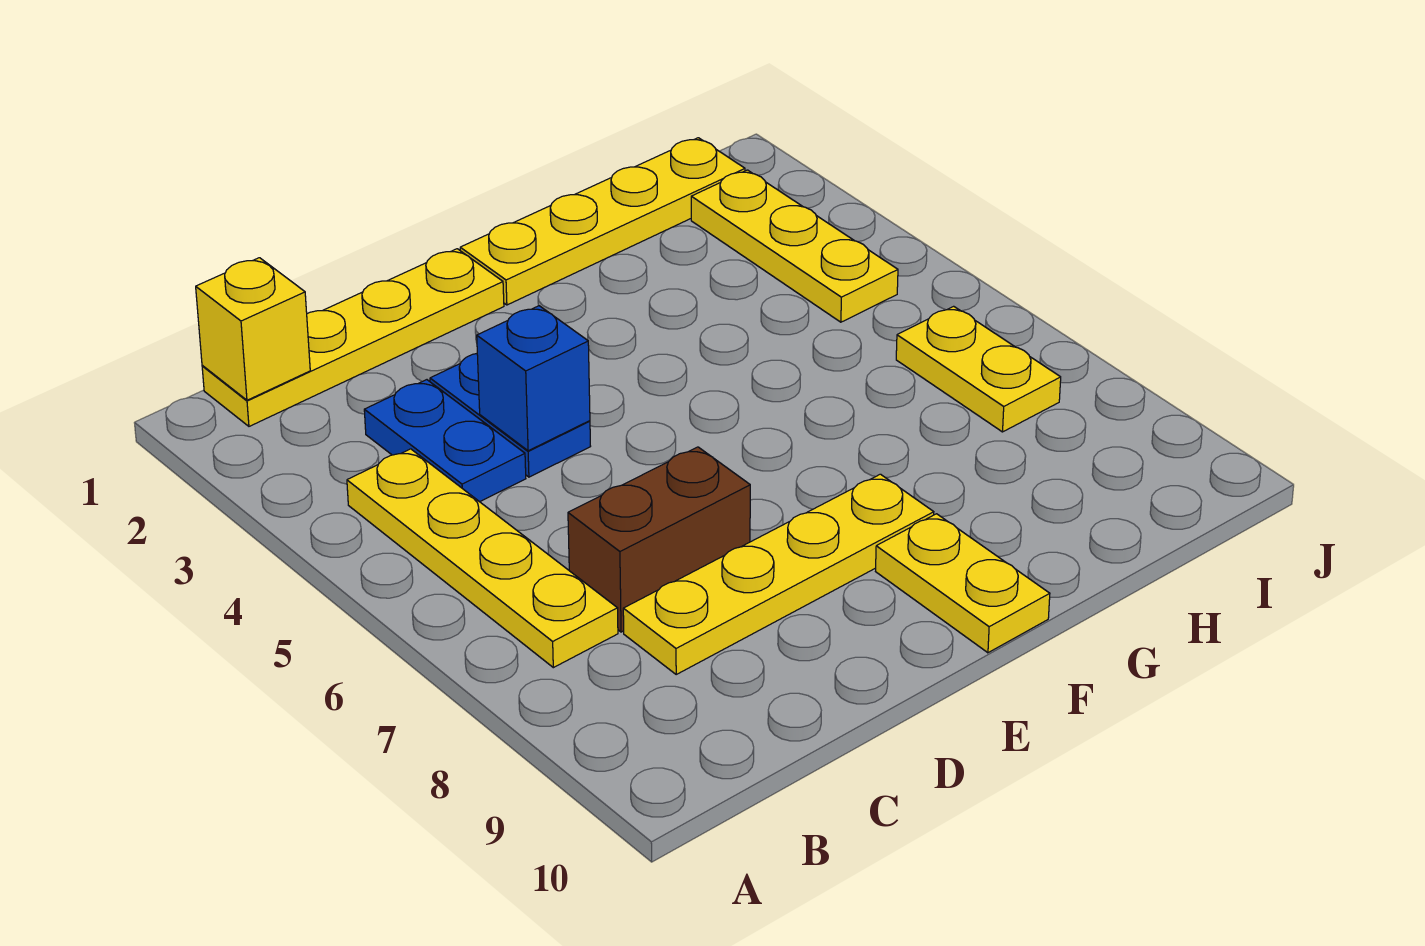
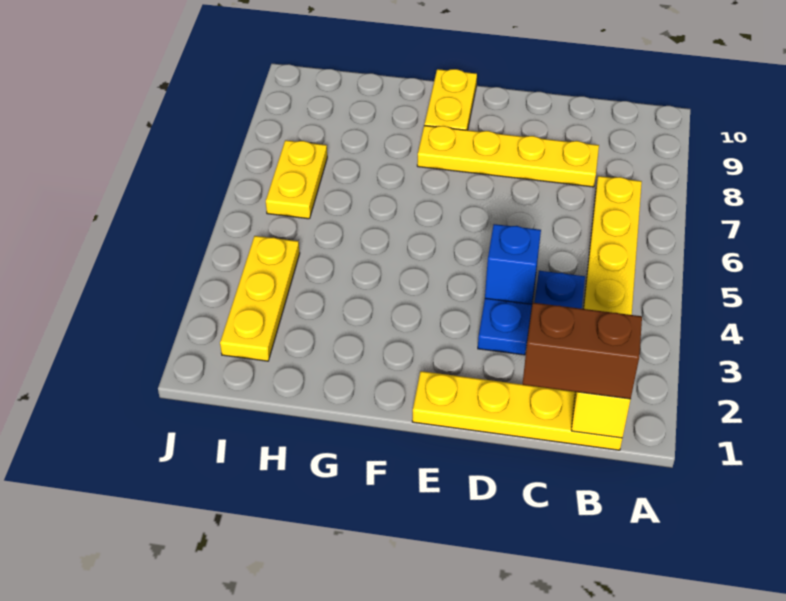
brown 1x2 brick [568,447,750,632] -> brown 1x2 brick moved to [522,303,642,399]
yellow 1x4 plate [460,138,745,305] -> none

